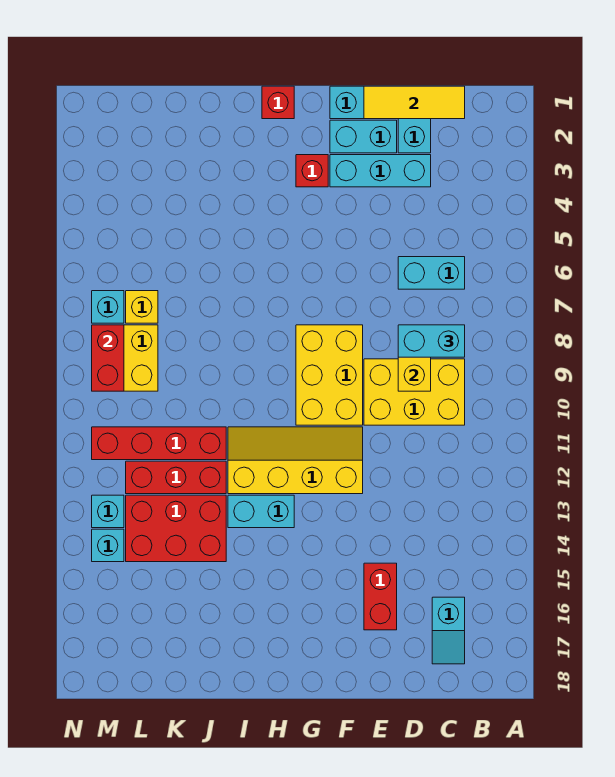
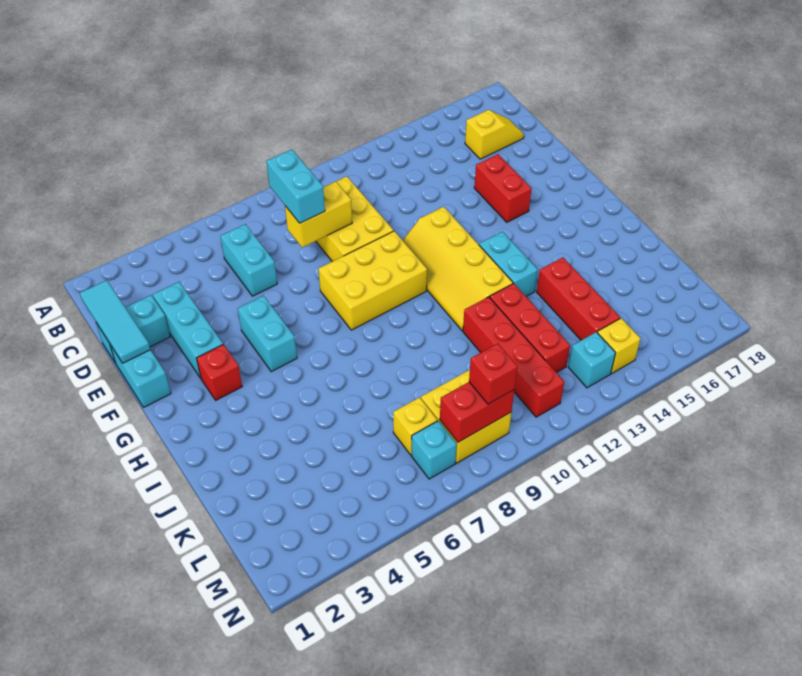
yellow 1x3 tile [364,86,465,119] -> cyan 1x3 tile [80,280,150,363]
cyan 1x2 slope [432,597,465,664] -> yellow 1x2 slope [465,110,524,159]
cyan 1x2 brick [330,120,397,153] -> cyan 1x2 brick moved to [238,296,297,372]
red 1x2 brick [364,563,397,630] -> red 1x2 brick turned to [474,154,532,222]
red 1x1 brick [262,86,294,119] -> red 1x1 brick moved to [469,344,517,404]
red 2x3 brick [126,495,226,562] -> red 1x3 brick [537,258,620,340]
cyan 1x1 brick [92,529,124,562] -> yellow 1x1 brick [597,318,640,373]

